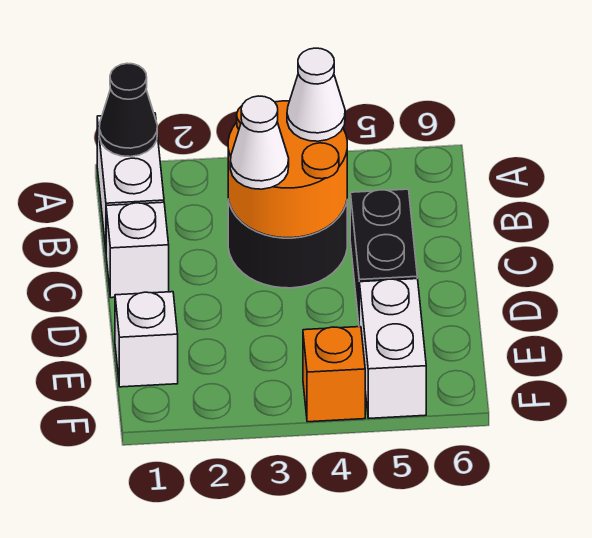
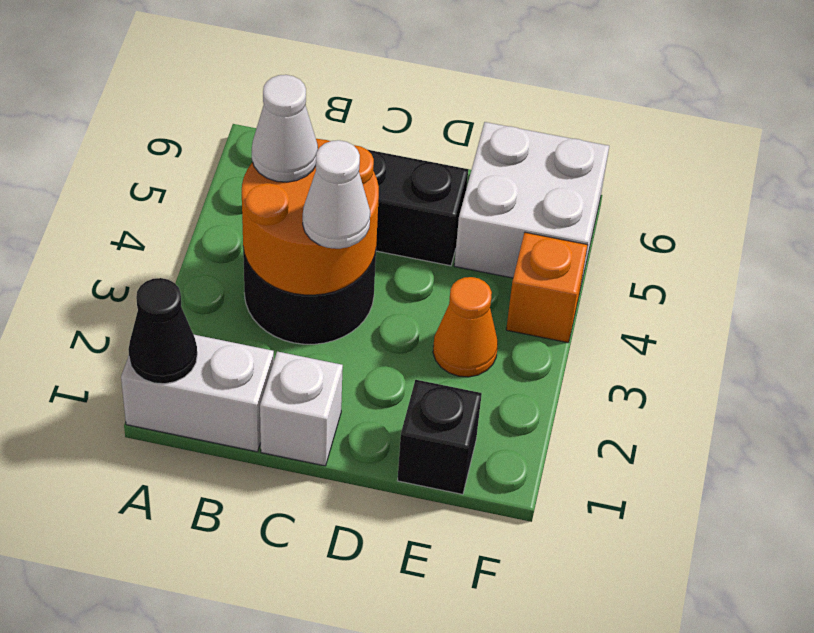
white 1x1 brick [115,292,178,387] -> black 1x1 brick [397,380,482,494]
none -> orange 1x1 cone [433,277,498,377]
white 1x2 brick [359,279,426,418] -> white 2x2 brick [454,122,609,284]

